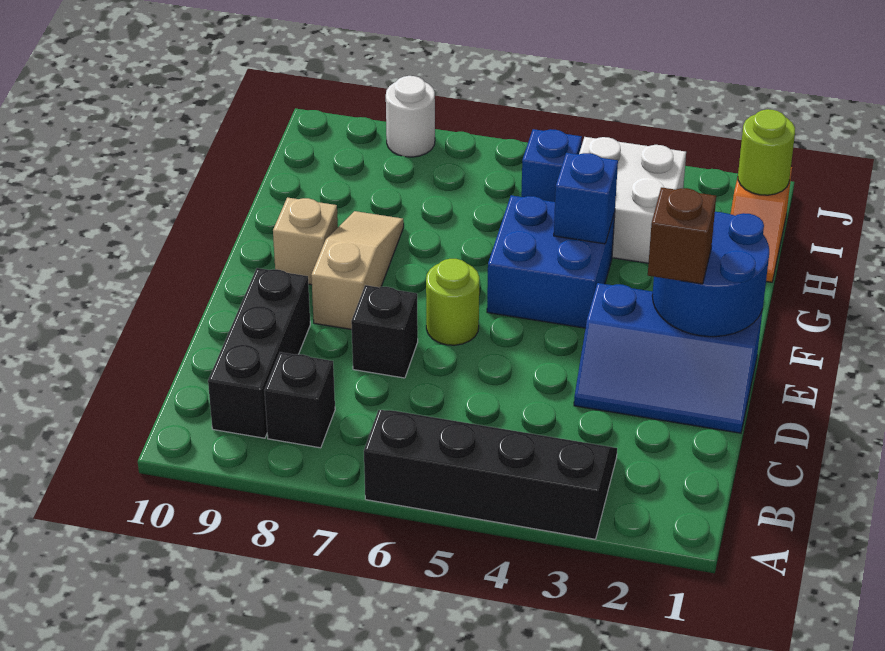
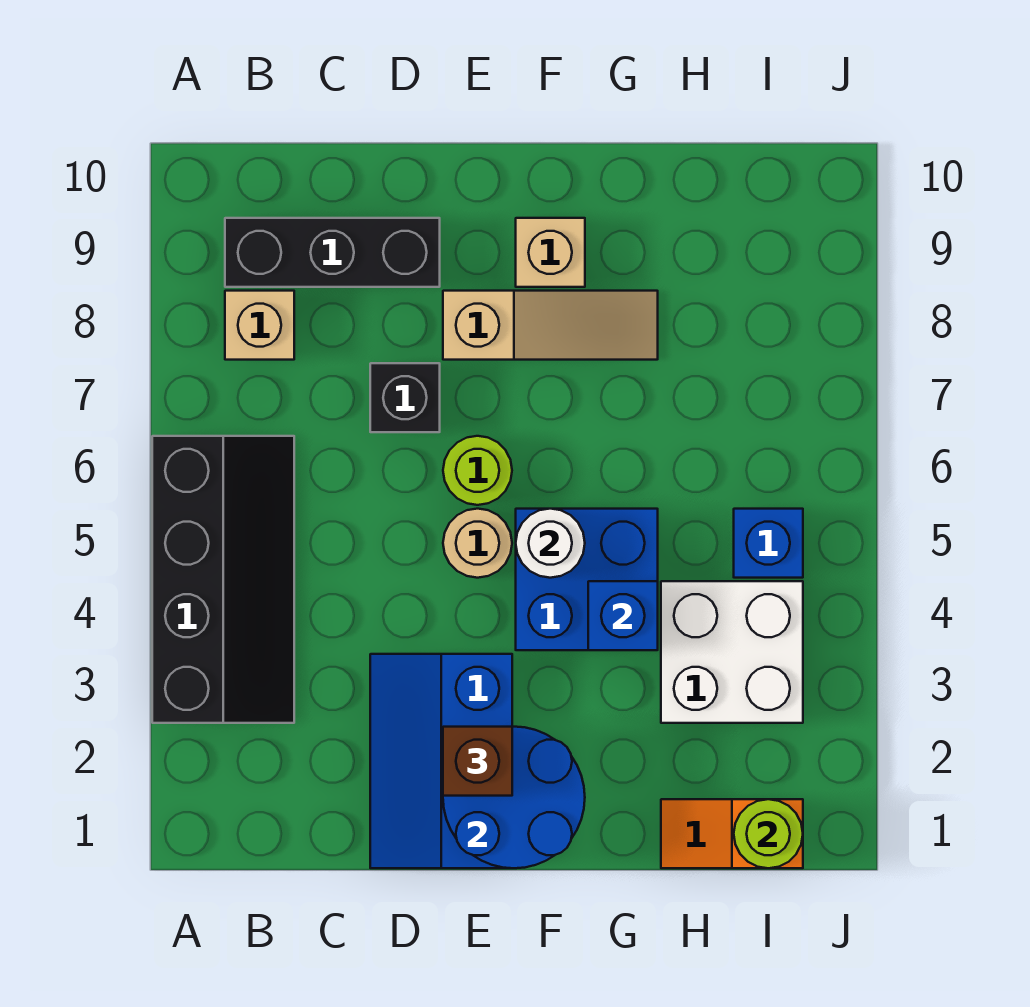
black 1x1 brick [264,352,335,448] -> tan 1x1 brick [225,291,294,360]
none -> tan 1x1 round brick [443,509,512,578]
white 1x1 round brick [386,76,435,157] -> white 1x1 round brick moved to [516,509,585,578]

